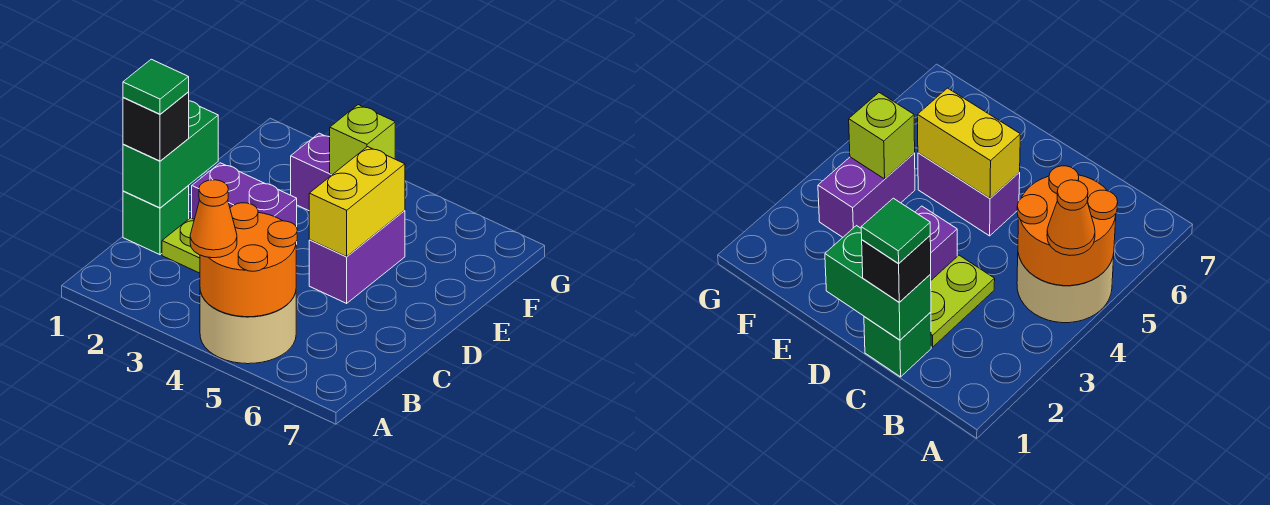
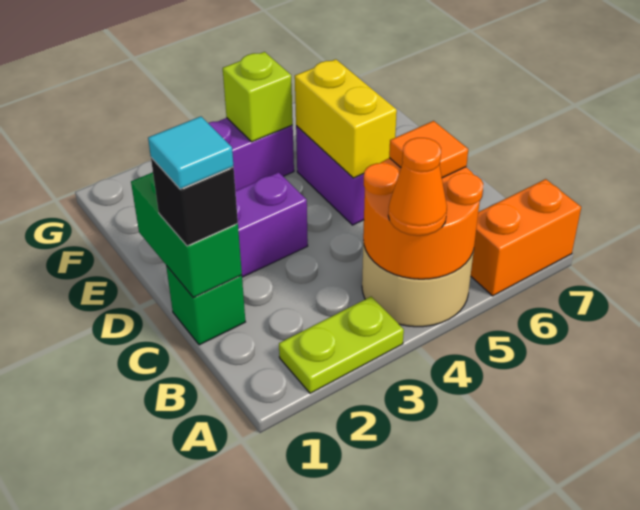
none -> orange 1x2 brick [471,179,581,296]
none -> orange 1x1 tile [389,121,468,178]
green 1x1 tile [123,59,189,114] -> cyan 1x1 tile [148,117,234,189]
lime 1x2 plate [162,218,200,273] -> lime 1x2 plate moved to [279,297,404,393]

